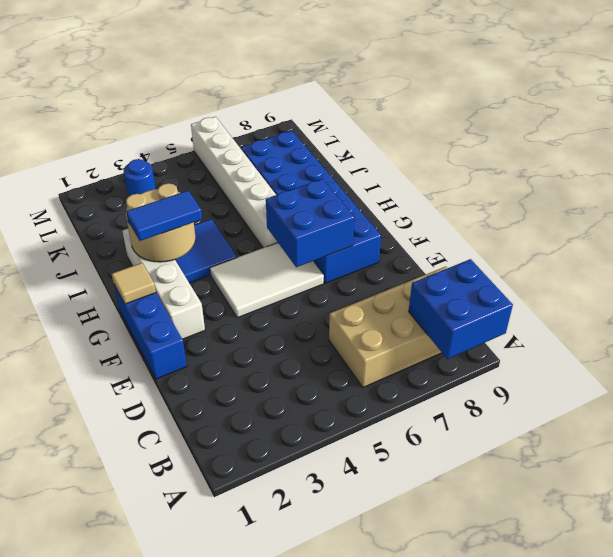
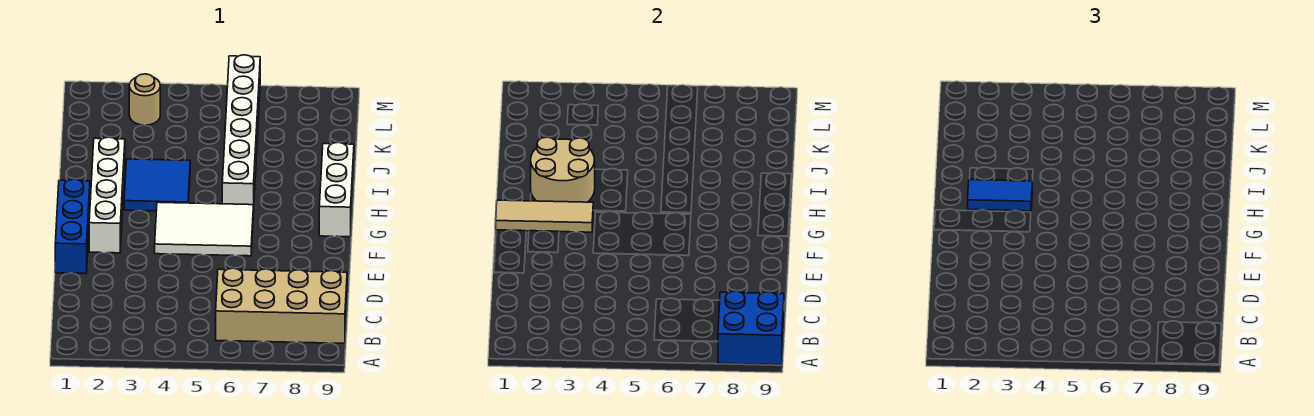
blue 2x2 brick [266,179,355,267] -> none
blue 2x6 brick [241,131,381,283] -> none
tan 1x1 tile [112,263,156,304] -> tan 1x3 tile [496,200,594,232]
none -> white 1x3 brick [319,142,354,237]
blue 1x1 round brick [124,159,156,196] -> tan 1x1 round brick [129,74,160,125]

